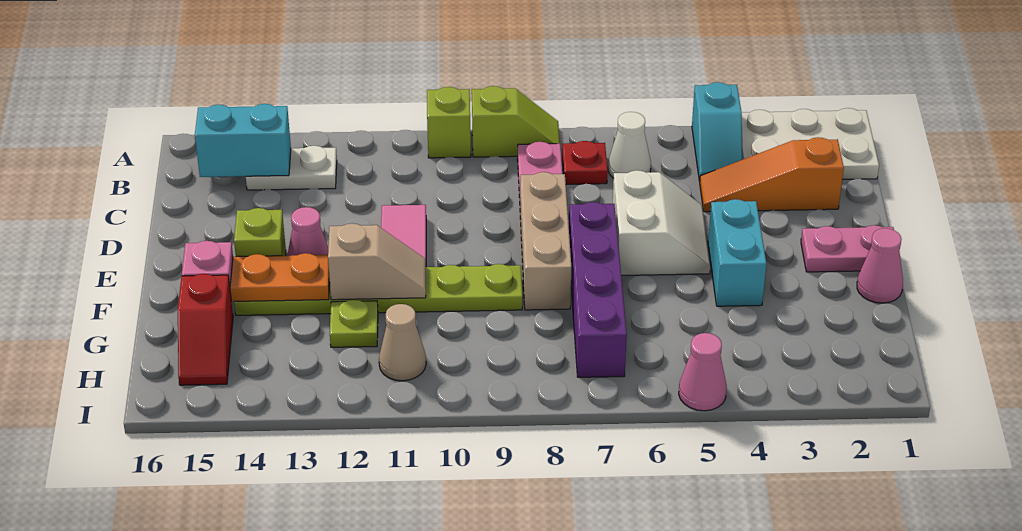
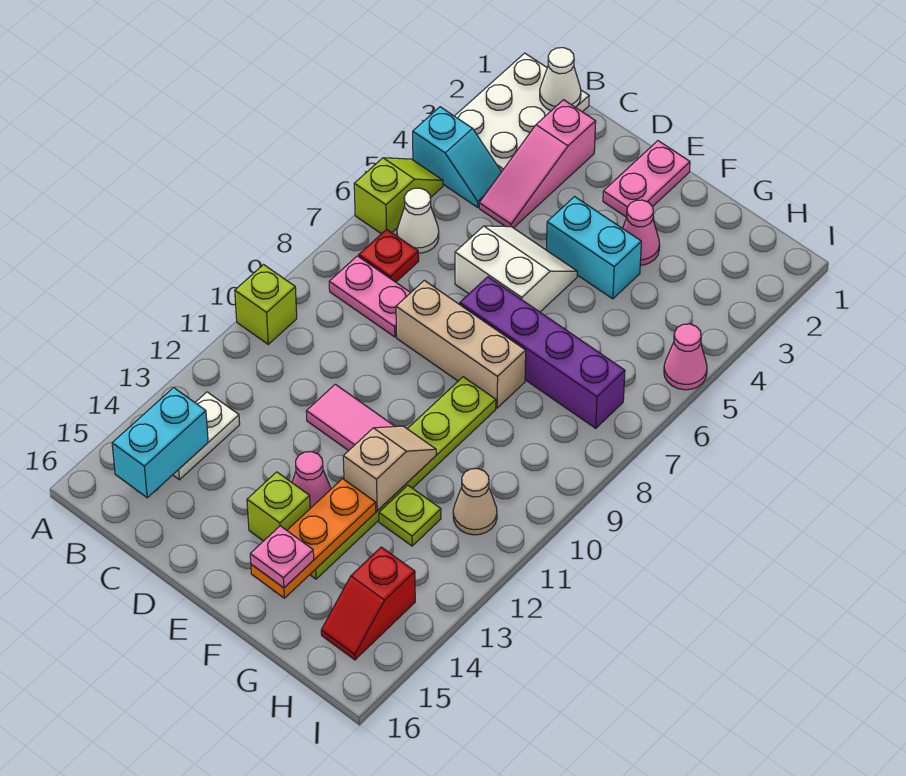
lime 1x2 slope [472,86,560,157] -> lime 1x2 slope moved to [354,158,443,234]
none -> white 1x1 cone [540,48,581,111]
orange 1x3 slope [699,137,844,212] -> pink 1x3 slope [479,100,596,228]
pink 1x1 cone [857,228,903,303] -> pink 1x1 cone moved to [623,200,660,265]
red 1x2 slope [178,274,233,385] -> red 1x2 slope turned to [321,547,415,660]

